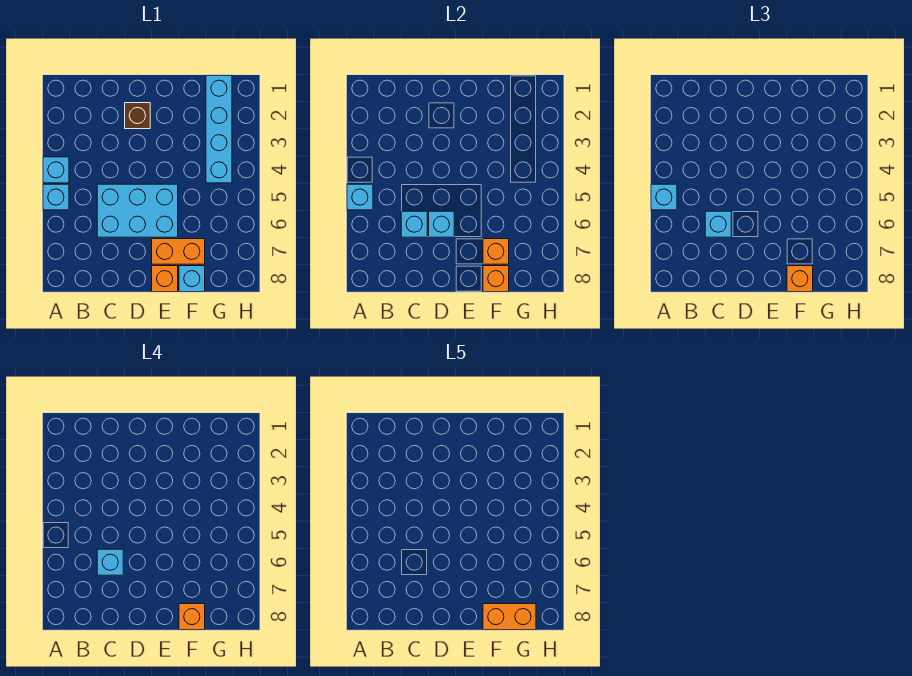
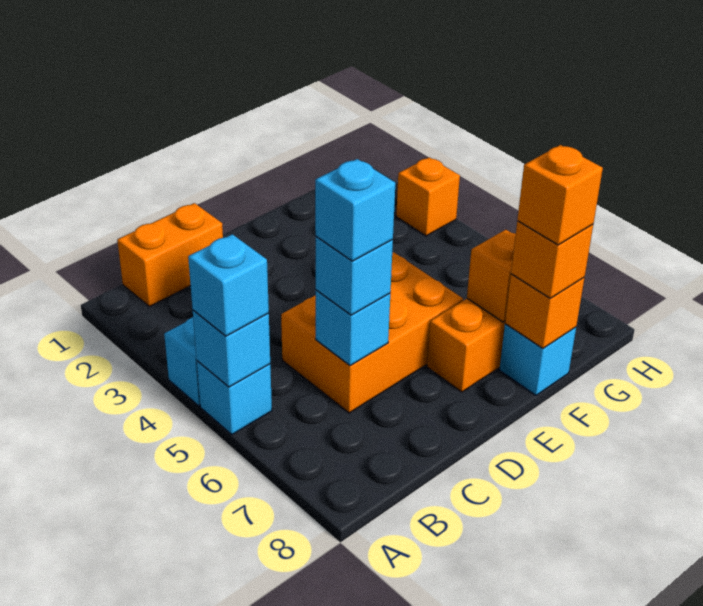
cyan 2x3 brick [97,184,178,237] -> orange 2x3 brick [281,252,463,413]
brown 1x1 brick [125,103,150,129] -> none
cyan 1x1 brick [429,211,454,237] -> none
orange 1x1 brick [152,266,178,292] -> orange 1x1 brick moved to [396,157,460,236]
orange 1x2 brick [483,604,536,630] -> orange 1x2 brick moved to [117,203,223,307]
cyan 1x4 brick [206,75,232,183] -> none

